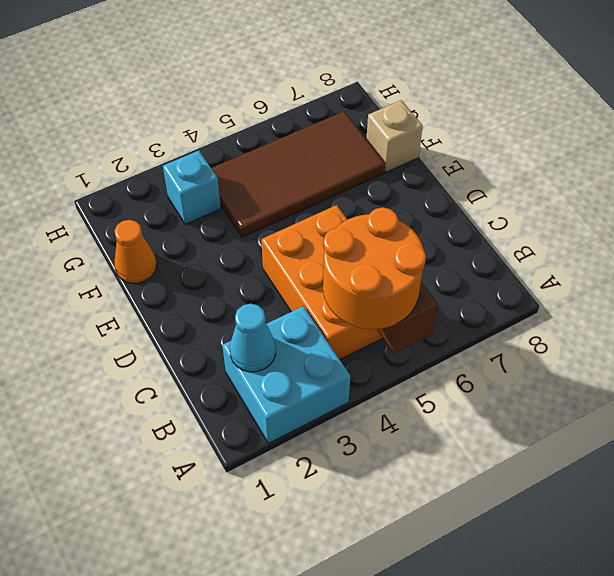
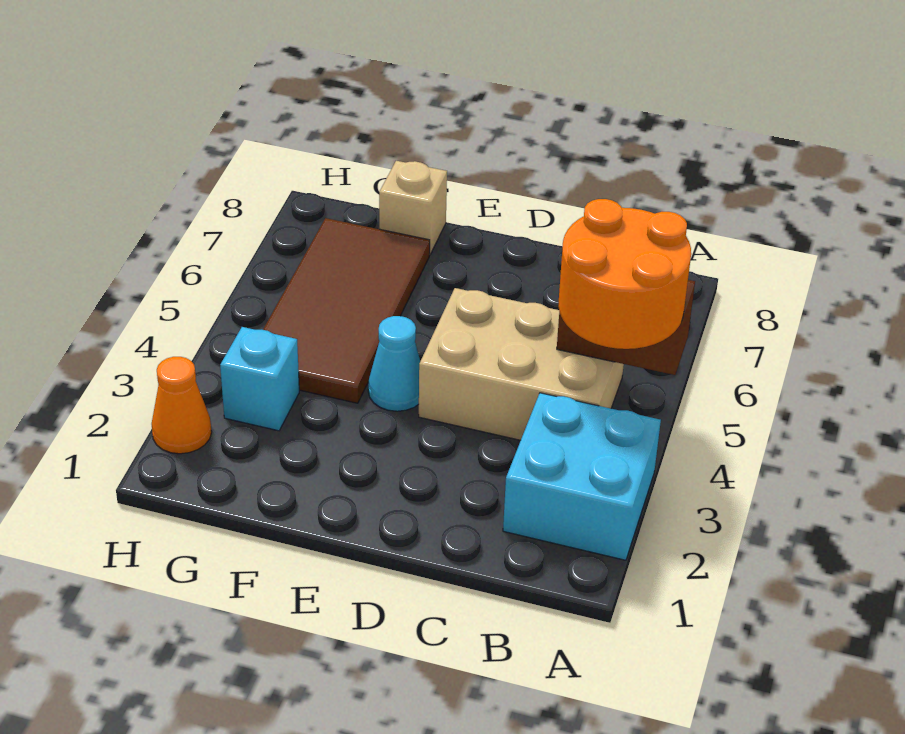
cyan 1x1 cone [230,304,276,372] -> cyan 1x1 cone moved to [368,316,420,411]
orange 2x3 brick [261,205,383,359] -> tan 2x3 brick [419,288,624,440]
orange 1x1 cone [114,220,157,283] -> orange 1x1 cone moved to [152,357,212,454]

